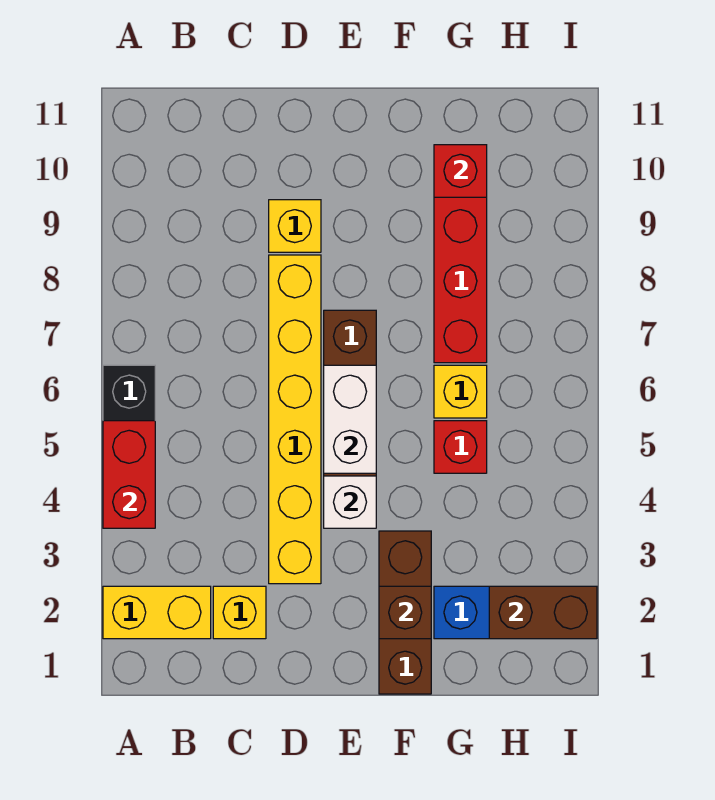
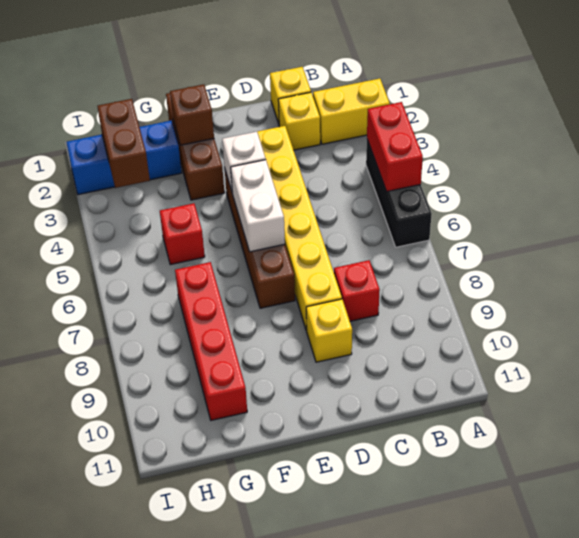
yellow 1x1 brick [434,365,487,418] -> yellow 1x1 brick moved to [270,67,311,124]
red 1x1 brick [434,145,487,197] -> red 1x1 brick moved to [334,260,380,321]
brown 1x2 brick [489,586,597,639] -> brown 1x2 brick turned to [97,99,150,188]

